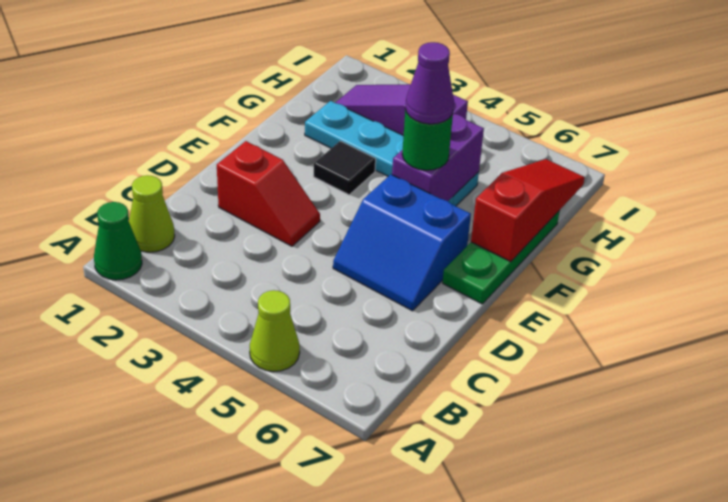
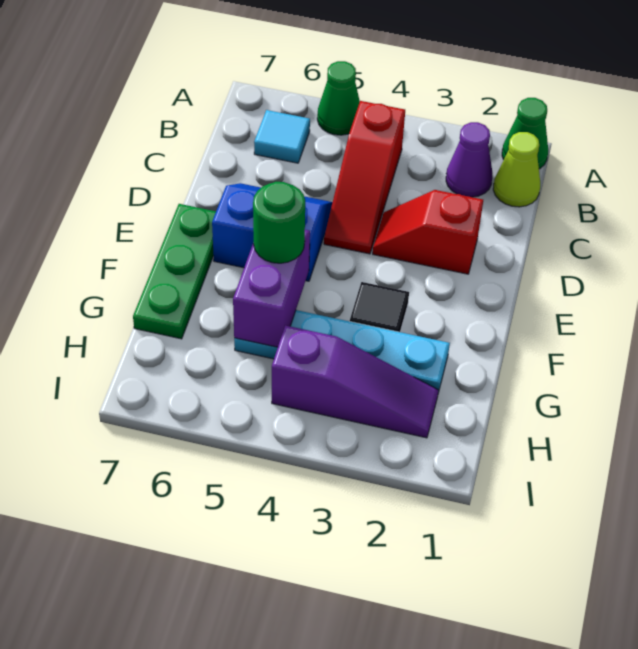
lime 1x1 cone [250,290,300,372] -> green 1x1 cone [317,61,360,135]
none -> cyan 1x1 tile [254,110,310,163]
purple 1x1 cone [405,42,454,124] -> purple 1x1 cone moved to [446,122,493,197]
red 1x3 slope [471,159,585,262] -> red 1x3 slope moved to [324,101,405,254]

